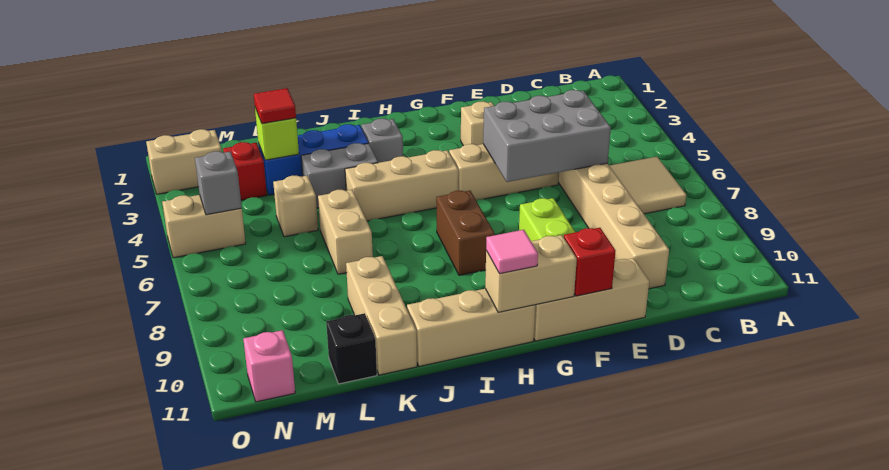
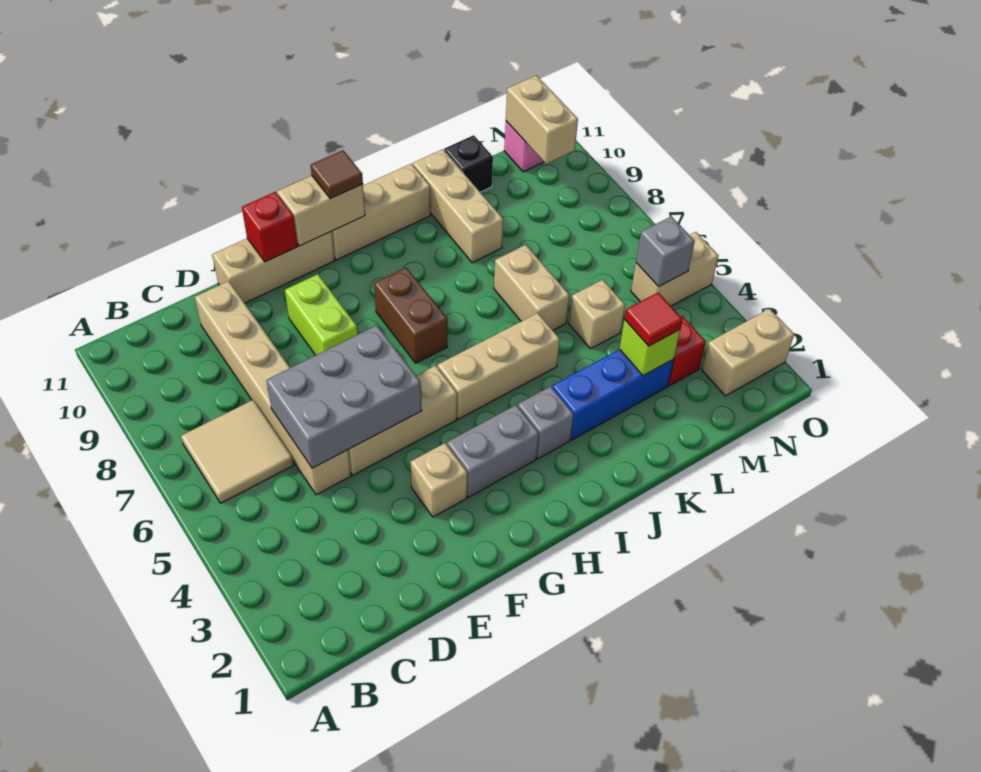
pink 1x1 tile [486,230,538,274] -> brown 1x1 tile [311,150,363,199]
grey 1x2 brick [301,143,378,208] -> grey 1x2 brick moved to [447,405,539,497]
none -> tan 1x2 brick [506,75,578,164]

